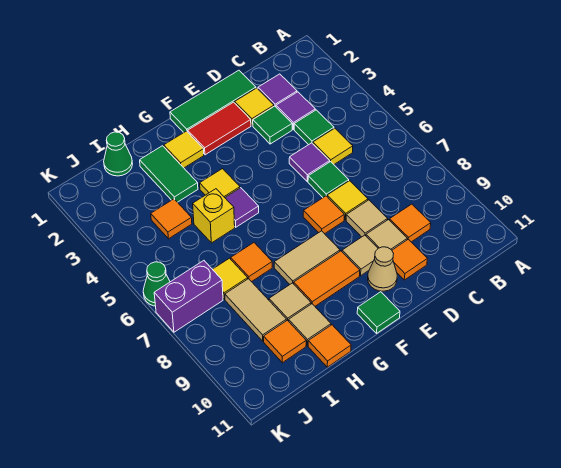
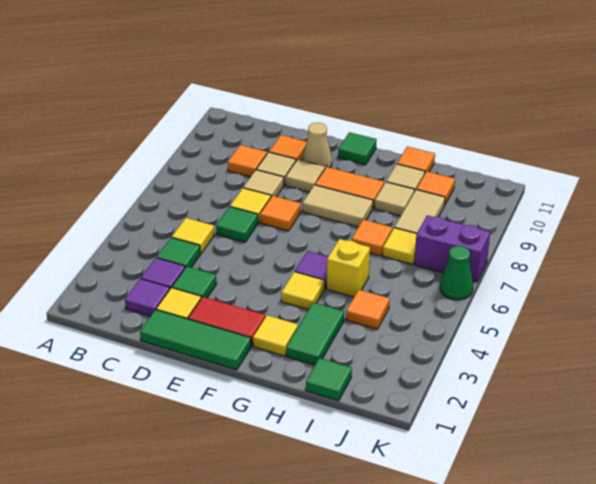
purple 1x1 tile [289,143,330,181] -> none
green 1x1 cone [104,132,132,176] -> green 1x1 tile [306,358,352,401]

